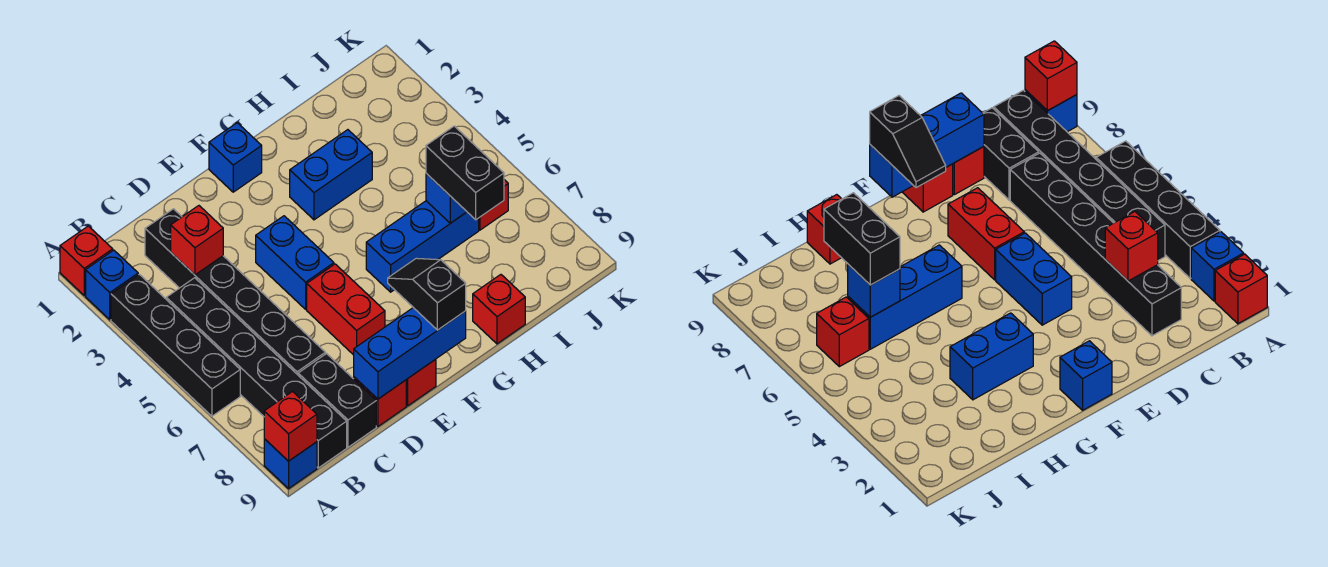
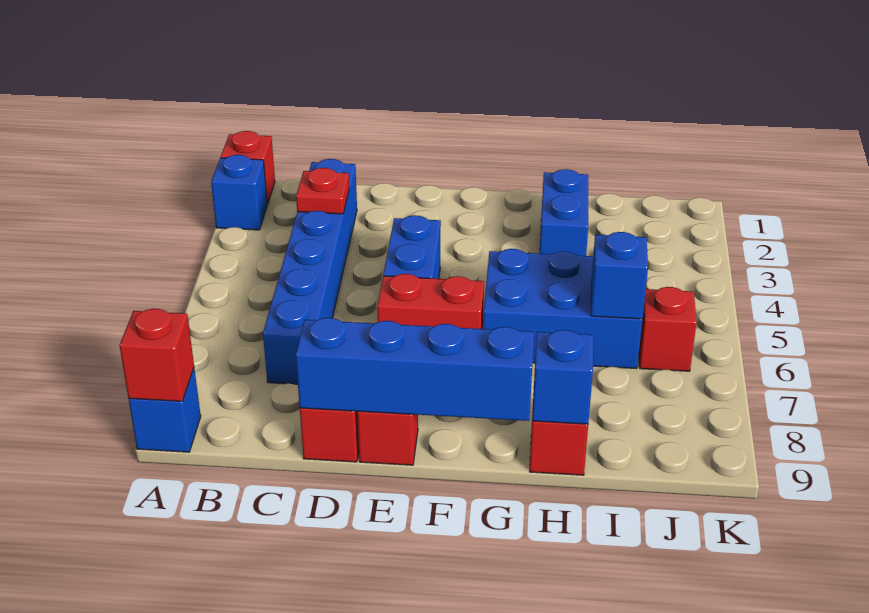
black 1x4 brick [111,274,240,416] -> none
black 1x6 brick [166,278,347,468] -> none
black 1x6 brick [145,209,325,375] -> blue 1x6 brick [263,159,357,384]
red 1x1 brick [171,206,223,275] -> red 1x1 plate [296,168,349,214]
black 1x2 brick [298,354,376,447] -> none
blue 1x3 brick [354,308,466,399] -> blue 1x4 brick [296,318,534,421]
red 1x2 brick [307,264,385,355] -> red 1x2 brick turned to [377,274,484,329]
blue 1x1 brick [209,123,262,192] -> blue 1x1 brick moved to [532,330,593,424]
black 1x2 slope [388,258,466,330] -> none
blue 1x2 brick [290,130,372,220] -> blue 1x2 brick turned to [540,169,588,256]
blue 1x3 brick [366,201,479,292] -> blue 2x3 brick [483,249,642,369]
black 1x2 brick [426,126,504,220] -> none

